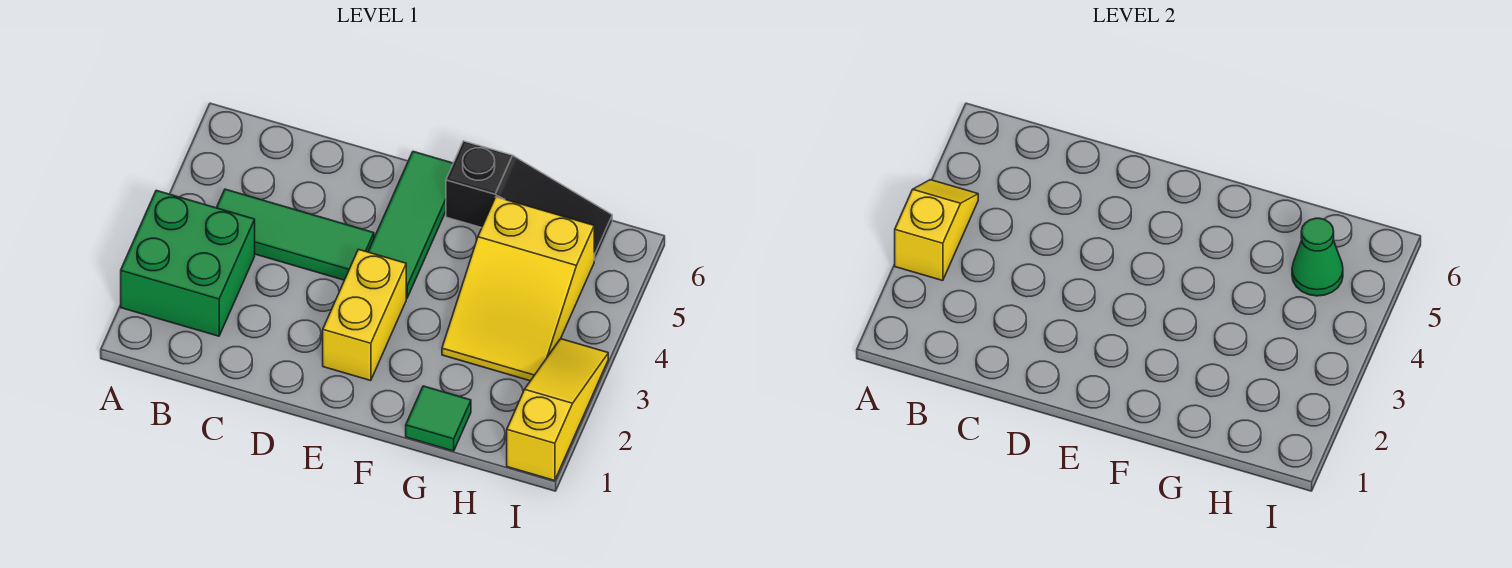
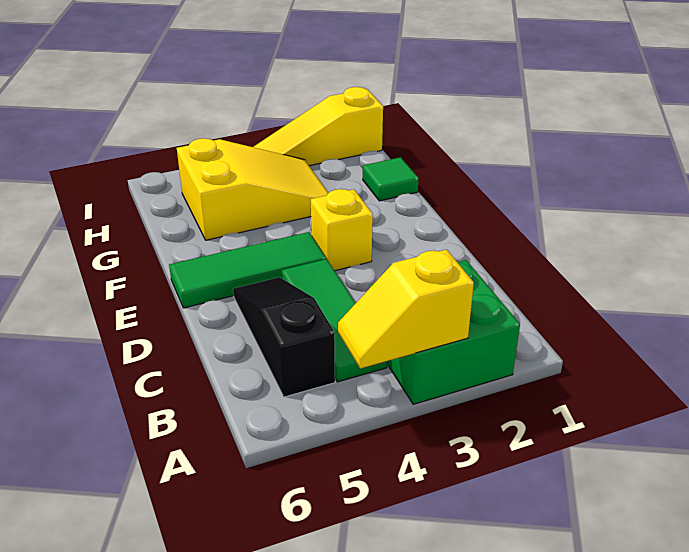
yellow 1x2 brick [323,249,406,381] -> yellow 1x1 brick [311,189,373,271]
black 1x3 slope [446,141,612,261] -> black 1x3 slope moved to [233,277,335,397]
green 1x1 cone [1292,218,1343,296] -> none

